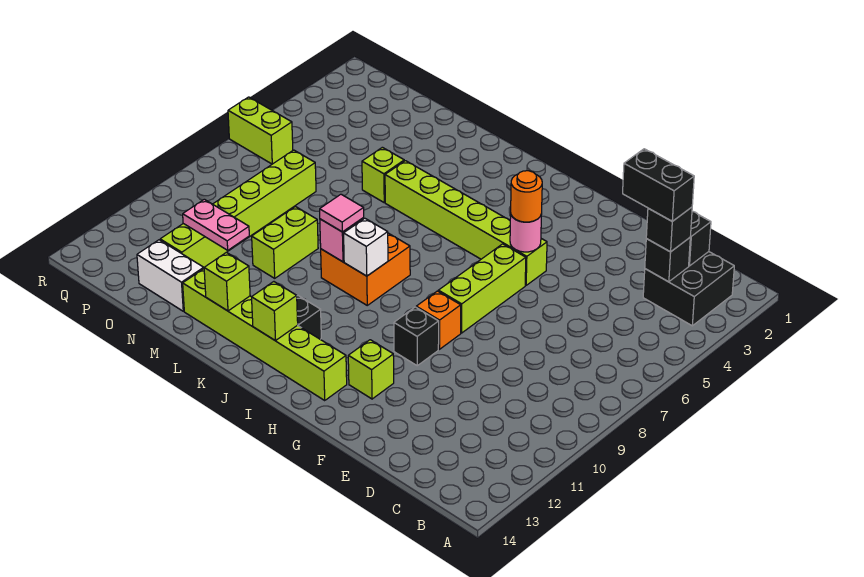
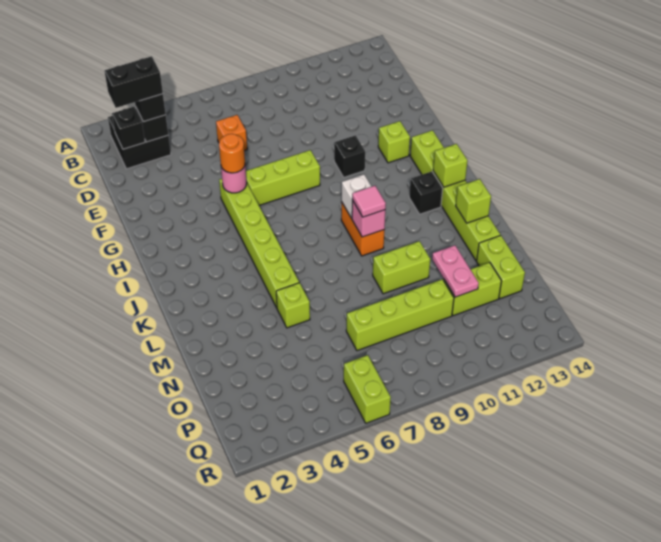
black 1x2 brick [623,149,694,221] -> black 1x2 brick turned to [105,56,163,108]
orange 1x1 brick [416,291,461,349] -> orange 1x1 brick moved to [216,115,247,151]
orange 2x2 brick [321,233,410,305] -> orange 1x2 brick [341,203,384,256]
white 1x2 brick [137,240,204,311] -> lime 1x2 brick [477,235,525,299]

